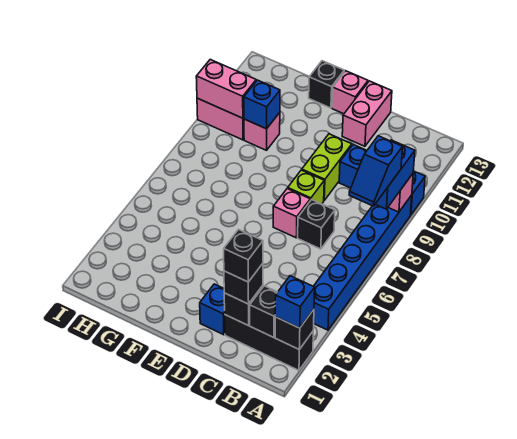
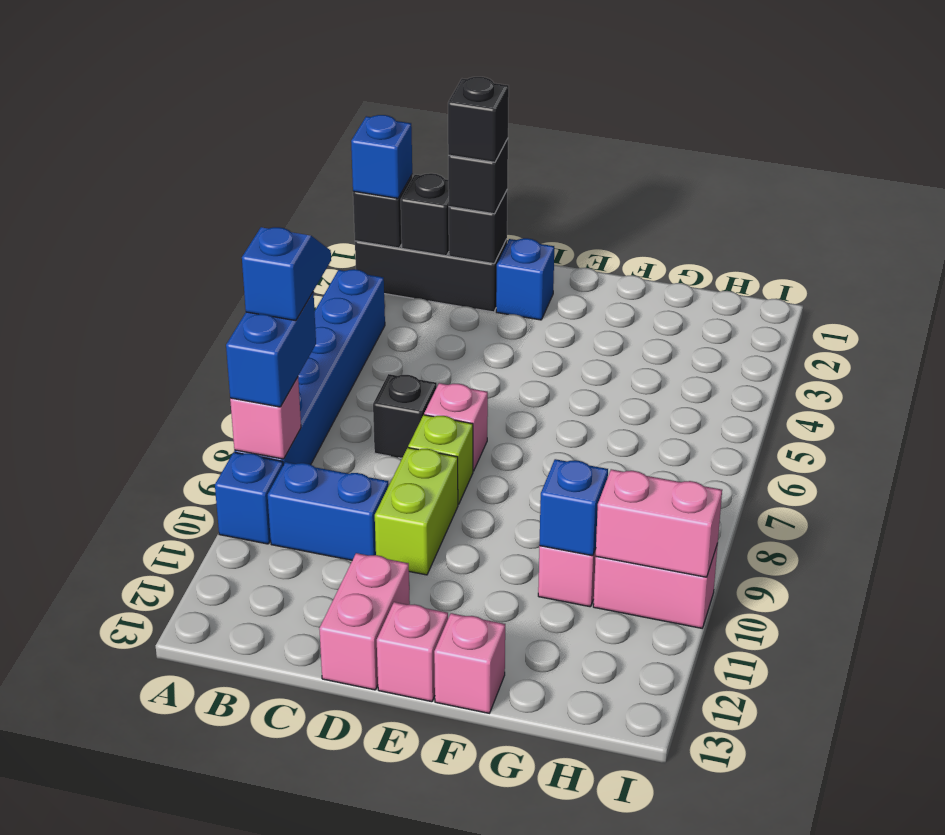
black 1x1 brick [309,61,344,108] -> pink 1x1 brick [434,613,505,713]

